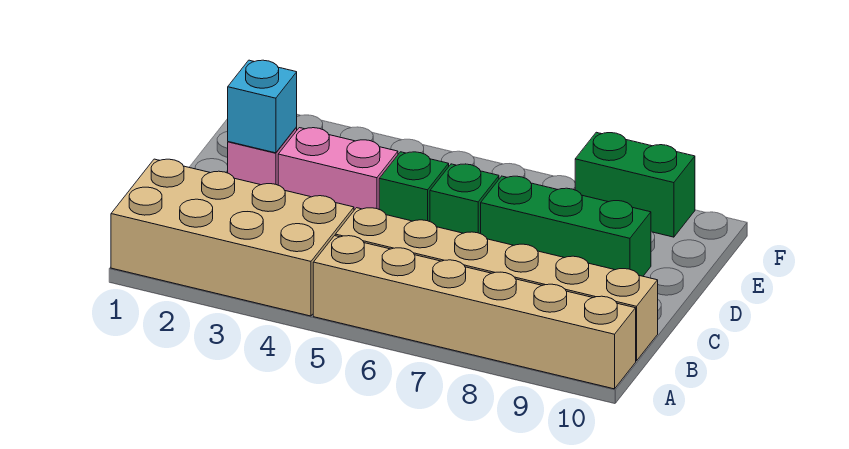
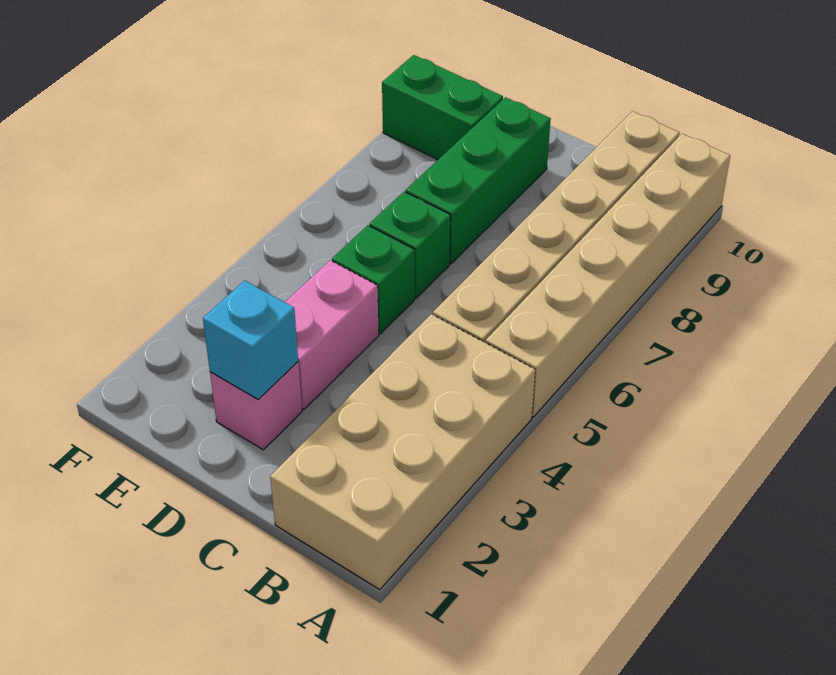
green 1x2 brick [575,132,695,237] -> green 1x2 brick turned to [382,55,503,160]

